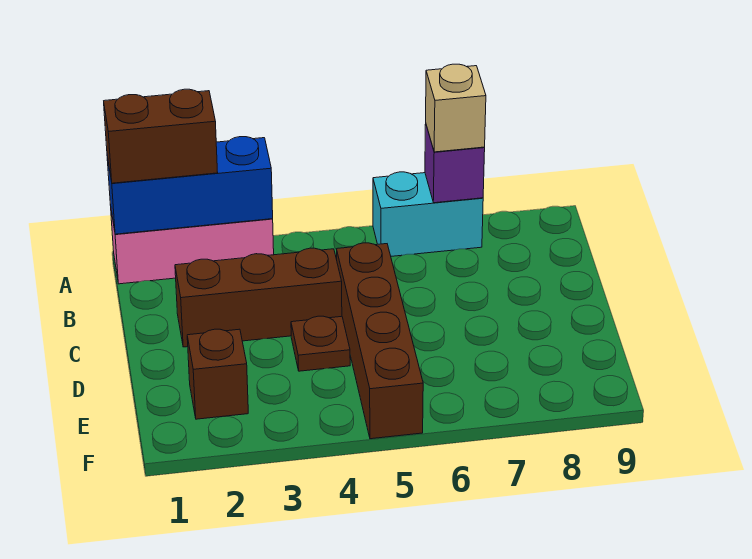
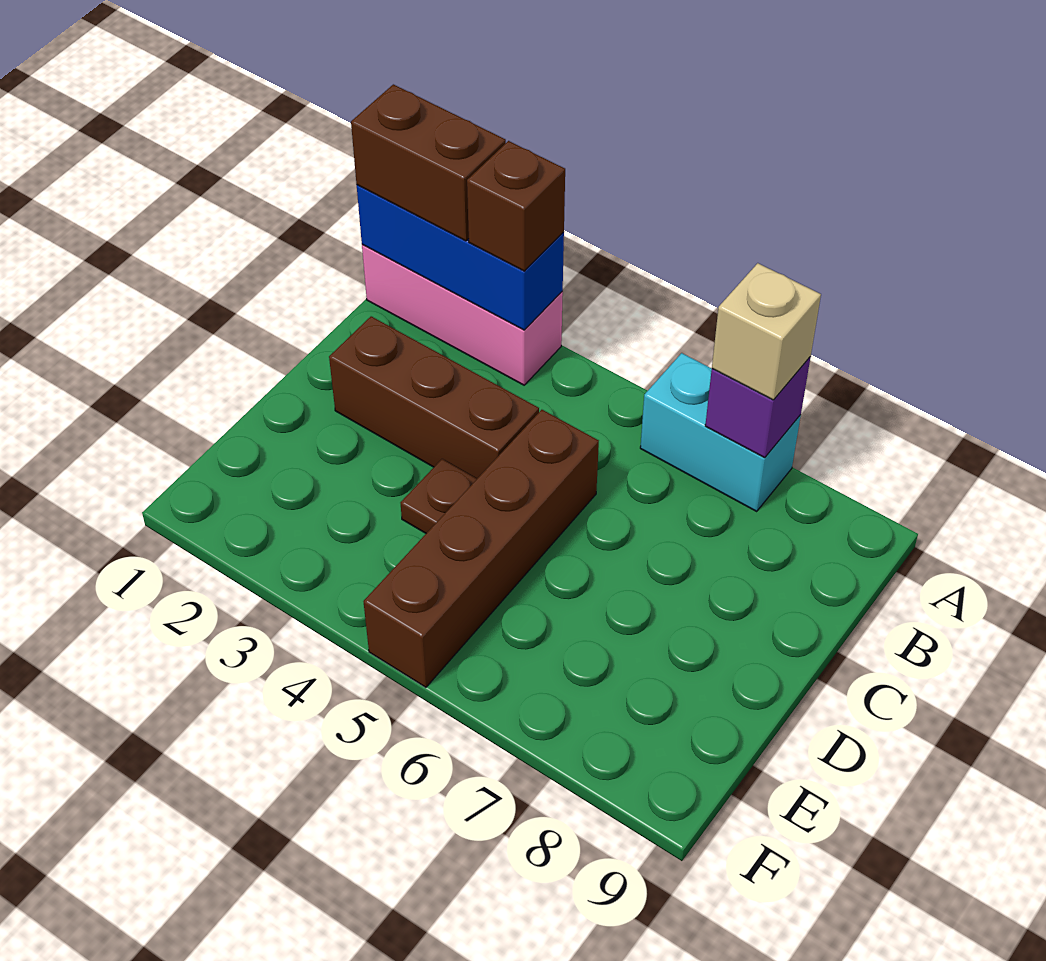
brown 1x1 brick [187,329,248,419] -> brown 1x1 brick moved to [467,141,565,271]

